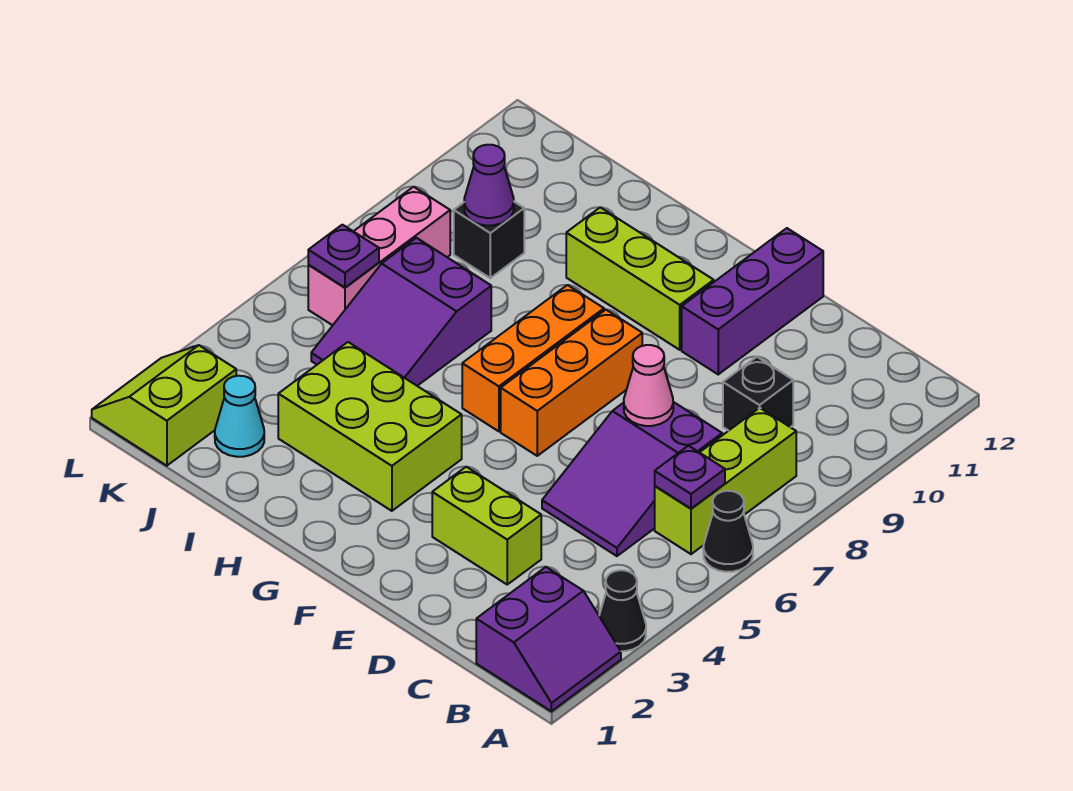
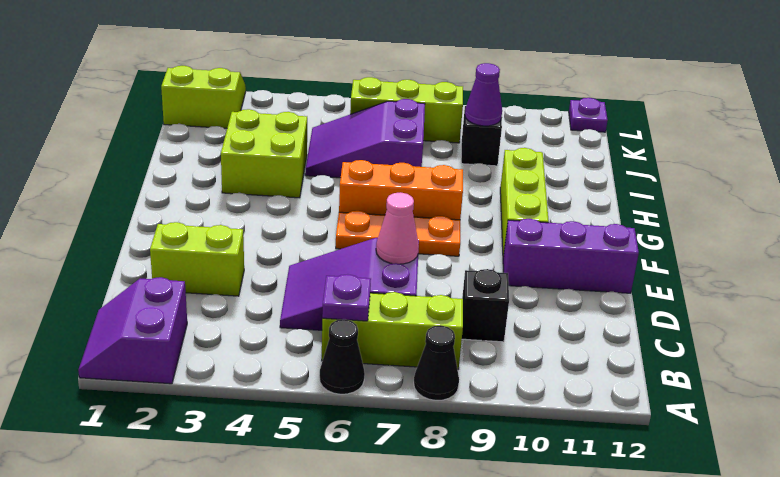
purple 2x2 slope [476,567,621,711] -> purple 2x2 slope turned to [78,277,187,384]
black 1x1 cone [599,570,646,651] -> black 1x1 cone moved to [414,325,459,400]
lime 1x2 brick [432,467,541,584] -> lime 1x2 brick turned to [150,222,244,296]
orange 1x3 brick [501,310,642,456] -> orange 1x3 plate [336,211,460,256]
lime 2x3 brick [278,342,462,511] -> lime 2x2 brick [221,109,307,198]
cyan 1x1 cone [215,376,264,457] -> none
pink 1x3 brick [308,187,450,325] -> lime 1x3 brick [350,77,463,143]
purple 1x1 plate [308,225,379,287] -> purple 1x1 plate moved to [569,98,608,132]

